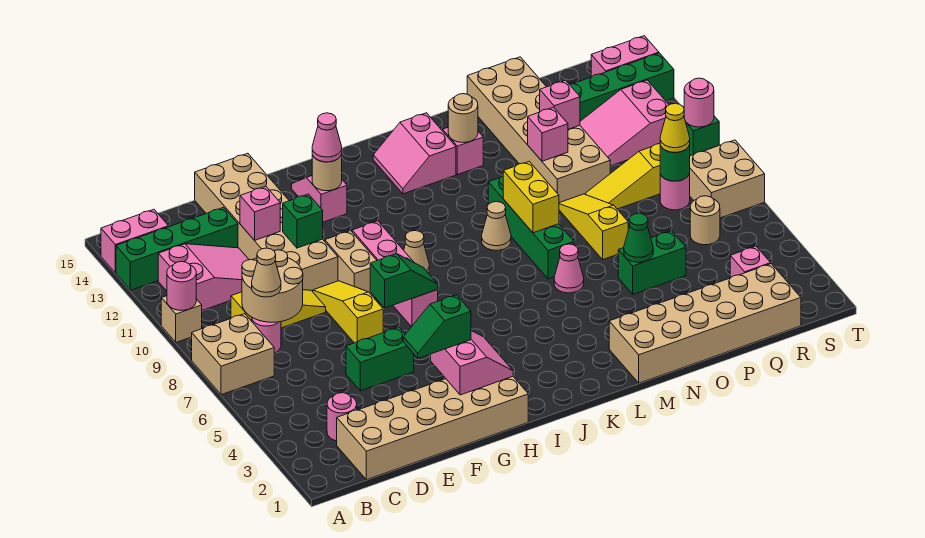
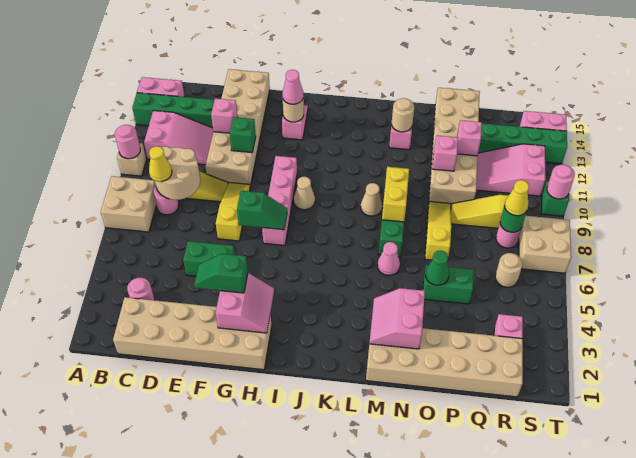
tan 1x1 cone [252,248,281,297] -> yellow 1x1 cone [149,146,172,182]
tan 1x2 brick [325,231,377,296] -> none
pink 2x2 slope [373,113,456,194] -> pink 2x2 slope moved to [369,288,425,349]

